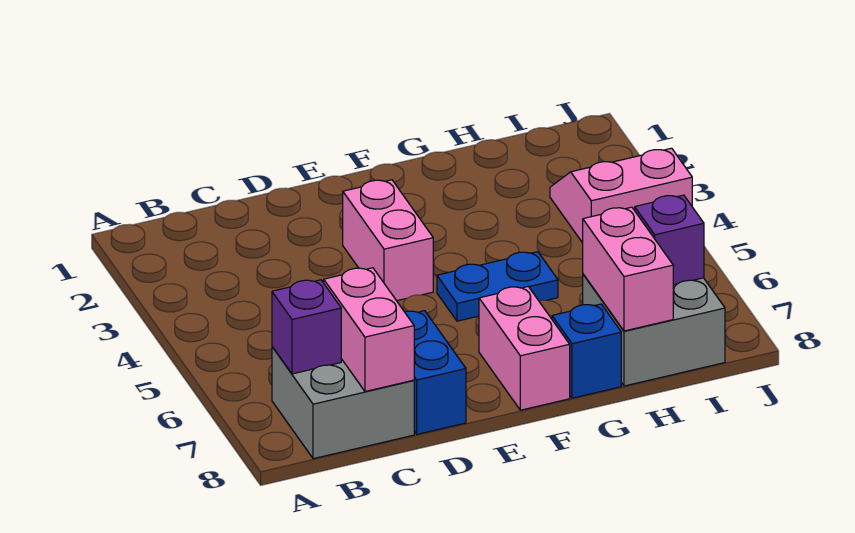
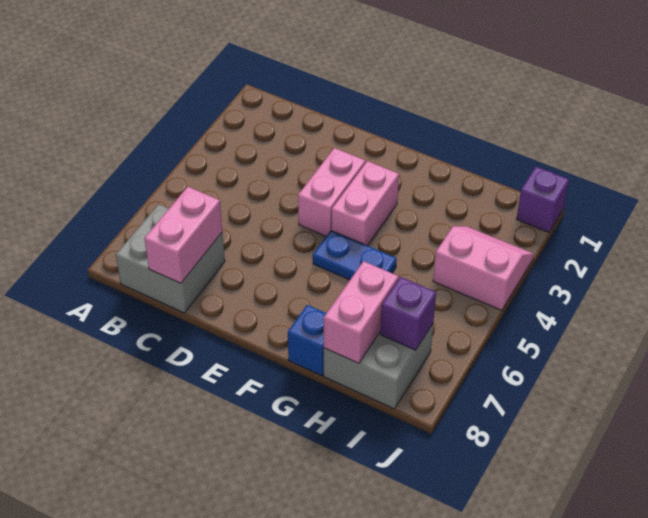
purple 1x1 brick [272,280,341,374] -> purple 1x1 brick moved to [517,167,569,232]
blue 1x2 brick [405,311,466,434] -> none
pink 1x2 brick [479,287,570,410] -> pink 1x2 brick moved to [331,161,399,246]

